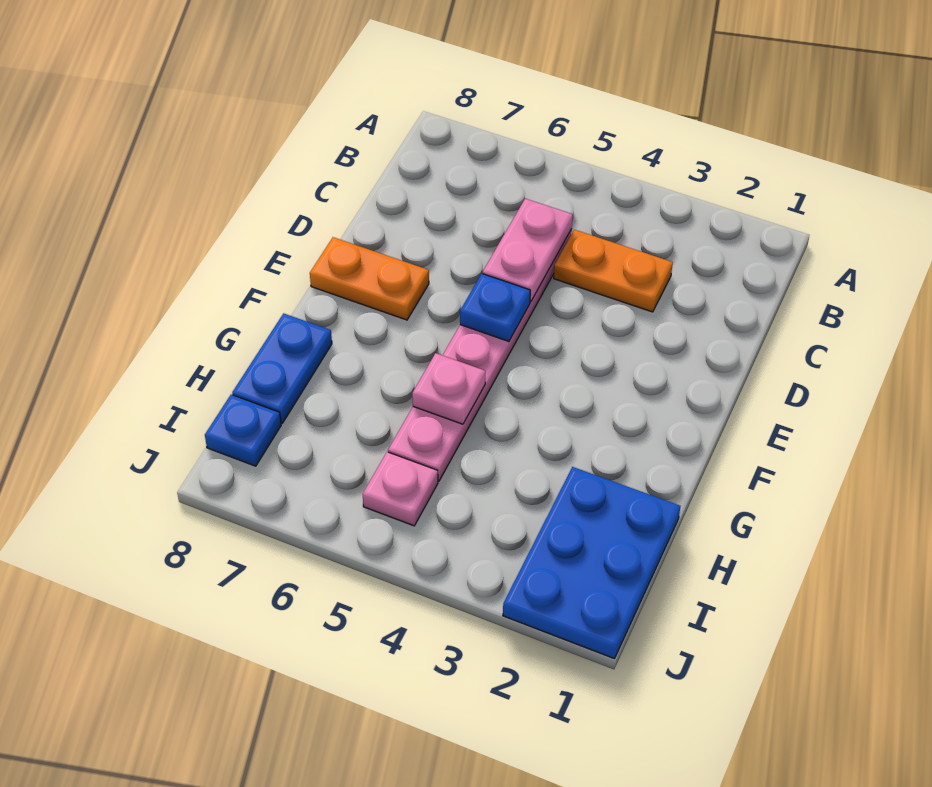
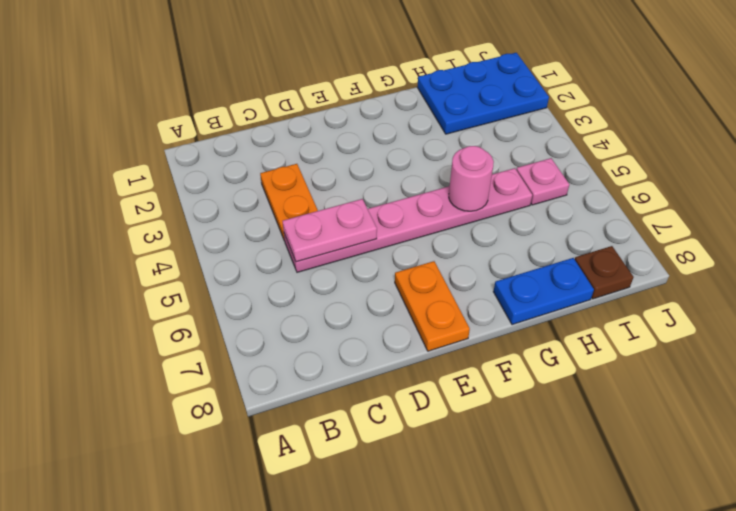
blue 1x1 plate [460,274,530,341] -> none
pink 1x1 plate [412,353,485,424] -> pink 1x1 round brick [449,146,494,211]
blue 1x1 plate [205,395,281,466] -> brown 1x1 plate [575,246,634,299]

